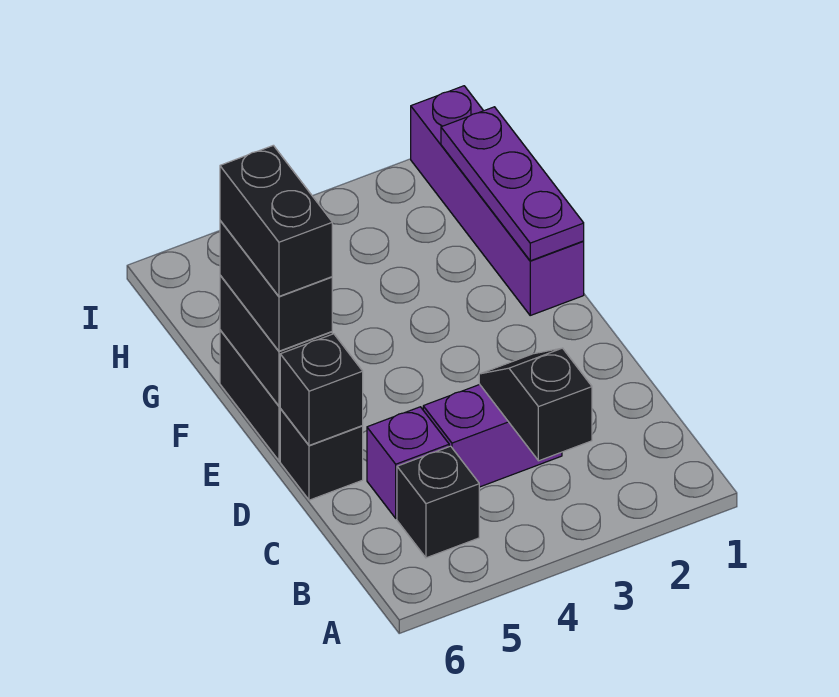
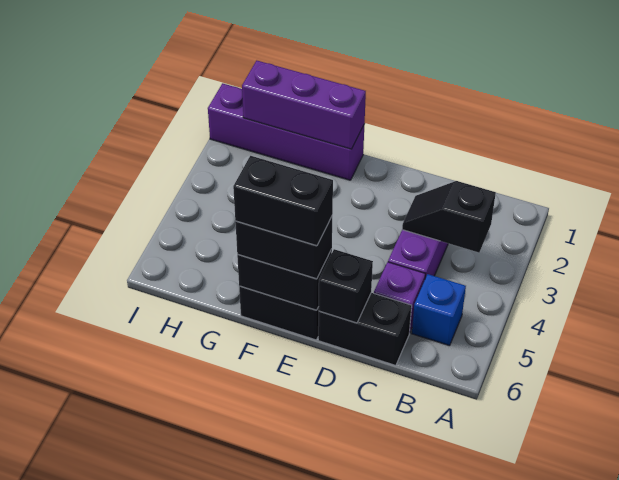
black 1x1 brick [397,446,479,558] -> blue 1x1 brick [412,274,466,346]
black 1x1 brick [280,409,363,500] -> black 1x2 brick [318,293,412,366]
purple 1x3 plate [441,107,584,261] -> purple 1x3 brick [242,61,366,149]

